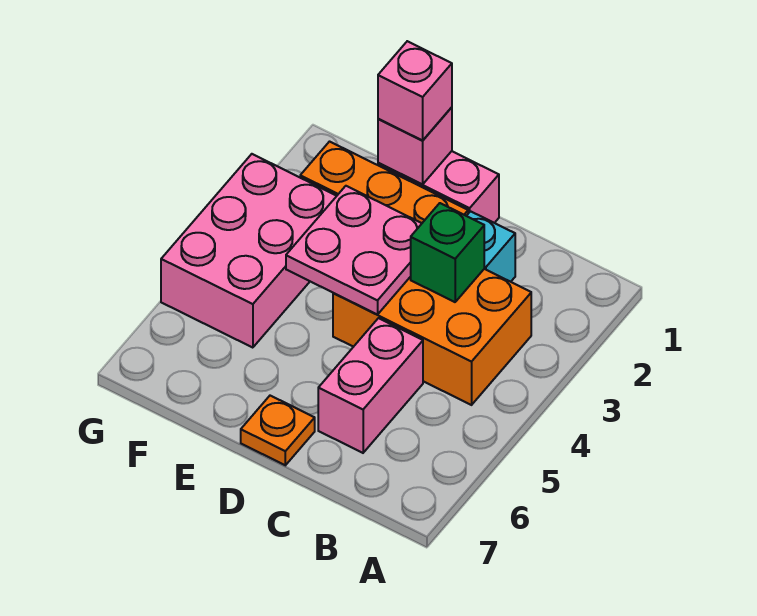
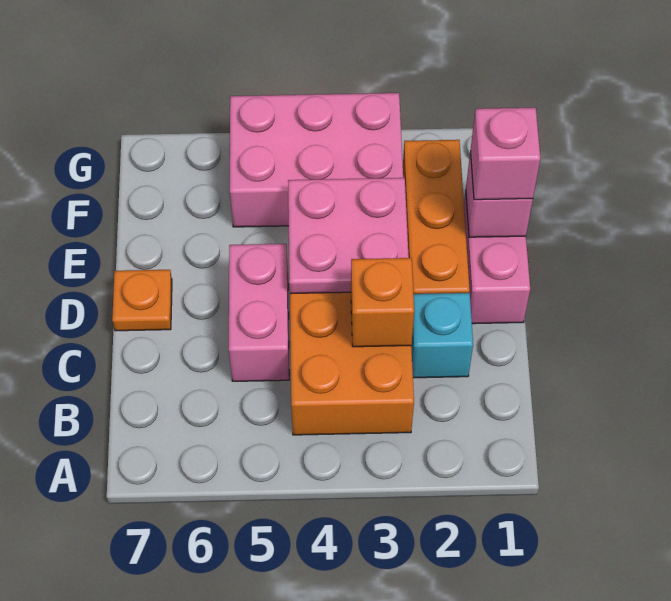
green 1x1 brick [411,203,484,302] -> orange 1x1 brick [351,258,414,347]
pink 1x2 brick [318,318,423,453] -> pink 1x2 brick turned to [229,244,289,381]

